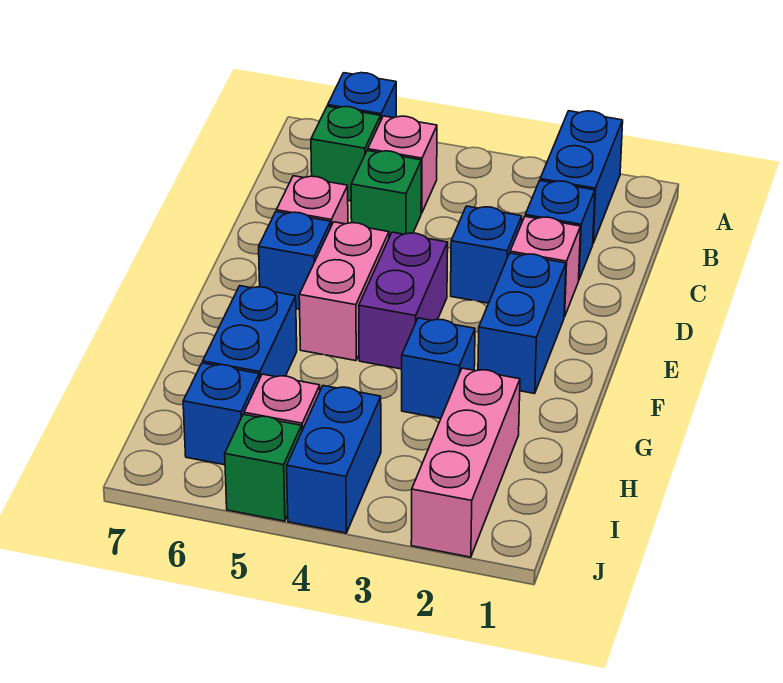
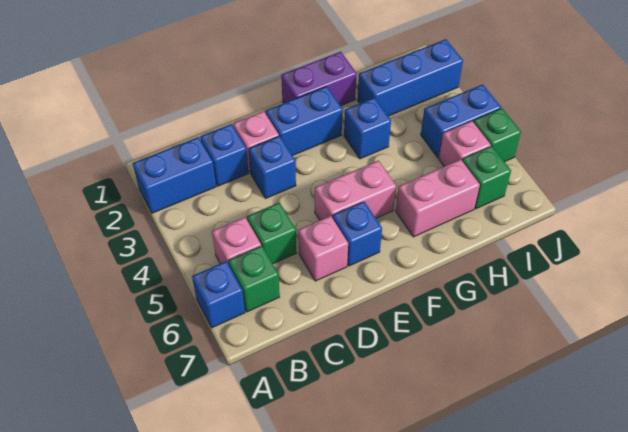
purple 1x2 brick [359,232,448,369] -> purple 1x2 brick moved to [281,52,357,106]
blue 1x2 brick [203,286,297,379] -> pink 1x2 brick [396,159,480,237]
pink 1x3 brick [411,368,520,557] -> blue 1x3 brick [357,39,463,116]
blue 1x1 brick [183,363,259,465] -> green 1x1 brick [462,146,511,209]

